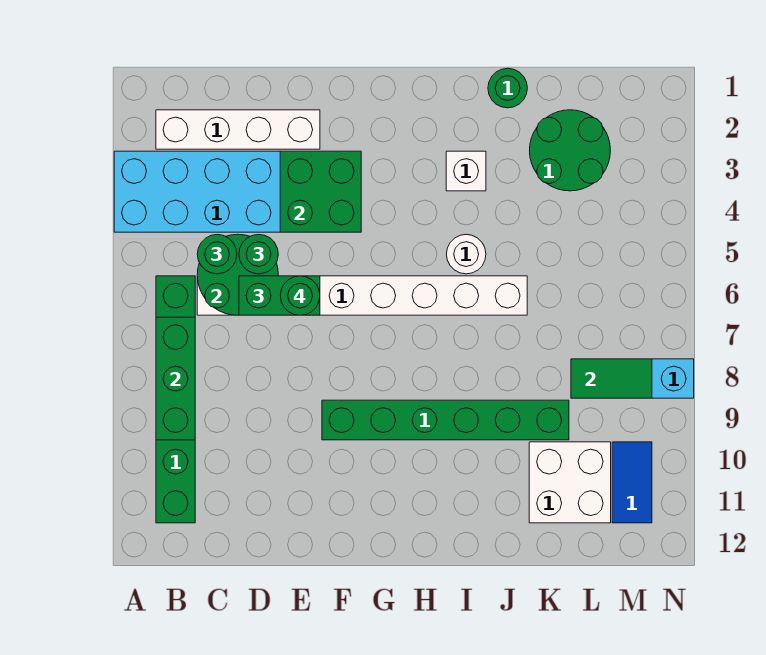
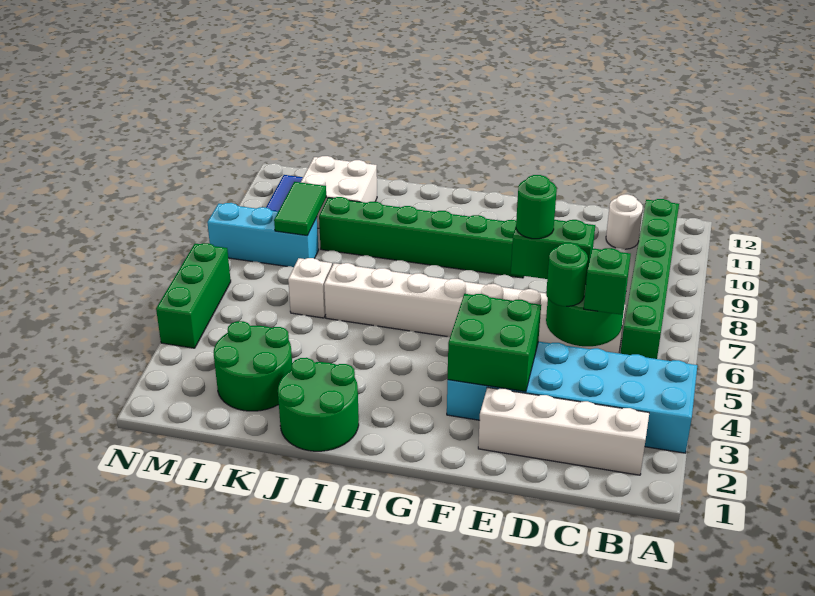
green 1x3 brick [156,317,195,440] -> green 1x3 brick moved to [156,243,231,348]
green 1x1 round brick [197,235,237,274] -> green 1x1 brick [584,248,631,315]
white 1x1 brick [446,151,486,191] -> white 1x1 brick moved to [288,258,332,318]
white 1x1 round brick [447,234,486,274] -> white 1x1 round brick moved to [606,194,643,249]
green 1x1 round brick [488,68,527,108] -> green 2x2 round brick [278,358,359,451]
green 1x2 tile [571,359,652,398] -> green 1x2 tile turned to [274,182,326,235]

